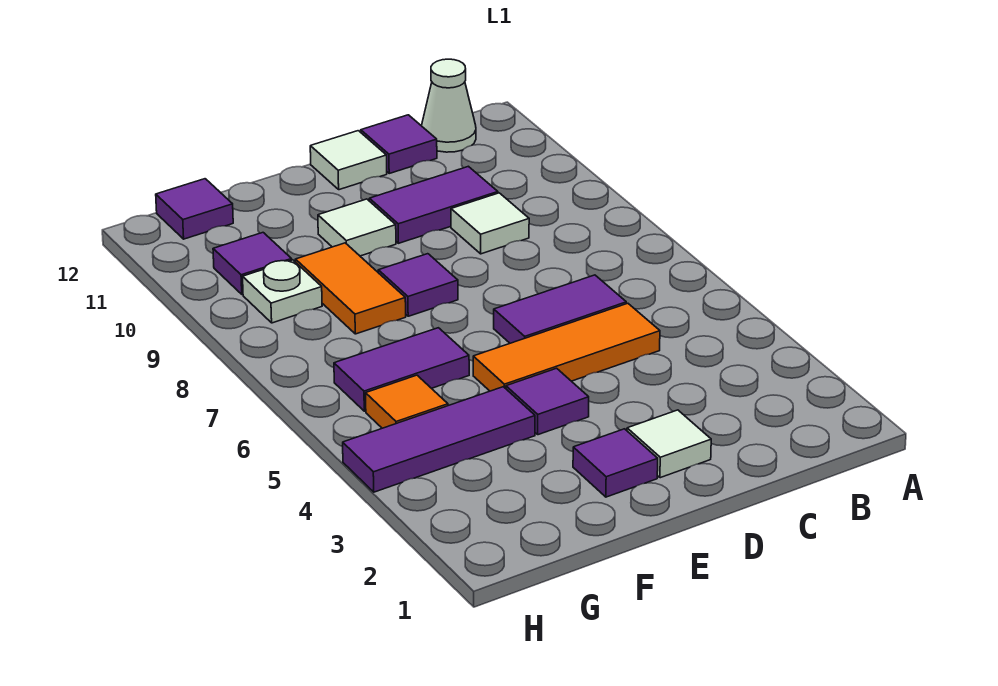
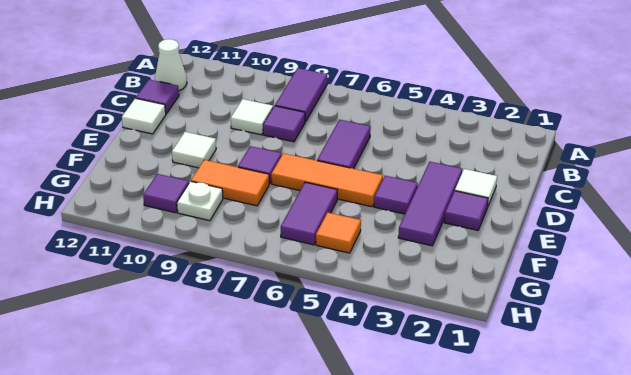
orange 1x3 tile [473,303,660,391] -> orange 1x3 tile turned to [271,153,383,207]
purple 1x2 tile [369,166,498,243] -> purple 1x2 tile moved to [275,68,327,122]
purple 1x3 tile [343,387,535,492] -> purple 1x3 tile moved to [398,162,462,246]
purple 1x1 tile [156,179,233,239] -> purple 1x1 tile moved to [263,106,305,142]

